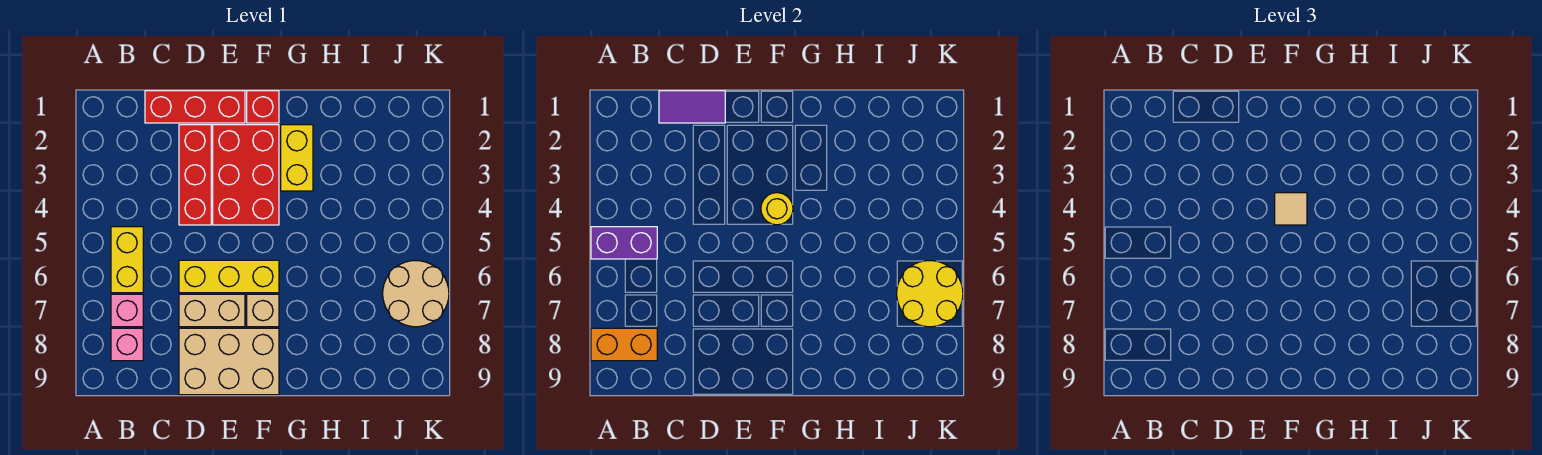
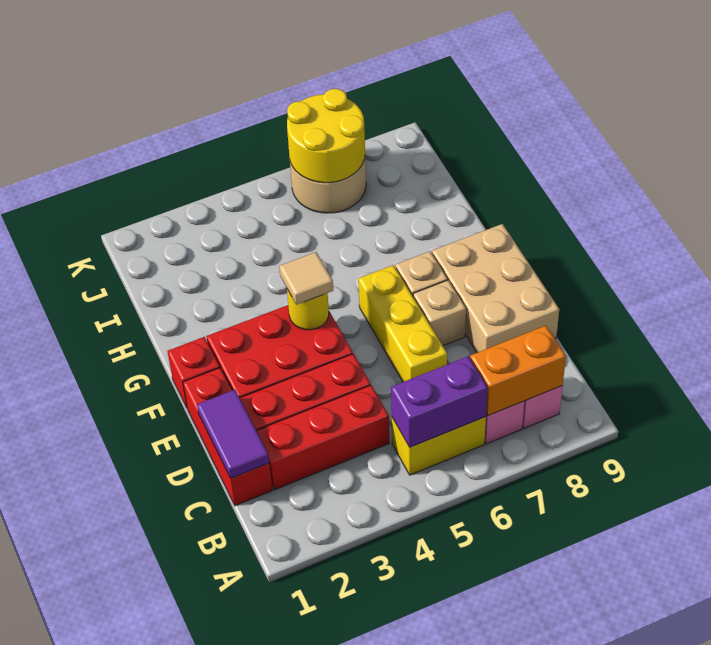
purple 1x2 brick [591,227,657,259] -> purple 1x2 brick turned to [391,356,488,447]
orange 1x2 brick [591,328,657,361] -> orange 1x2 brick turned to [470,326,566,416]
none -> red 1x3 brick [256,385,389,490]
tan 1x2 brick [179,294,245,327] -> tan 1x1 brick [413,280,466,346]
yellow 1x2 brick [281,125,313,191] -> none

